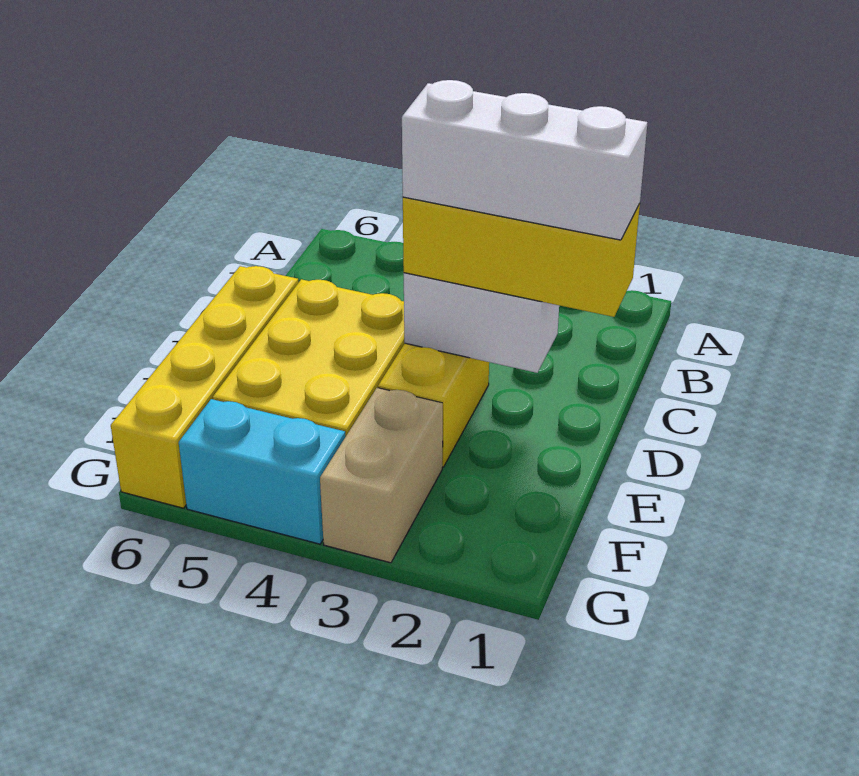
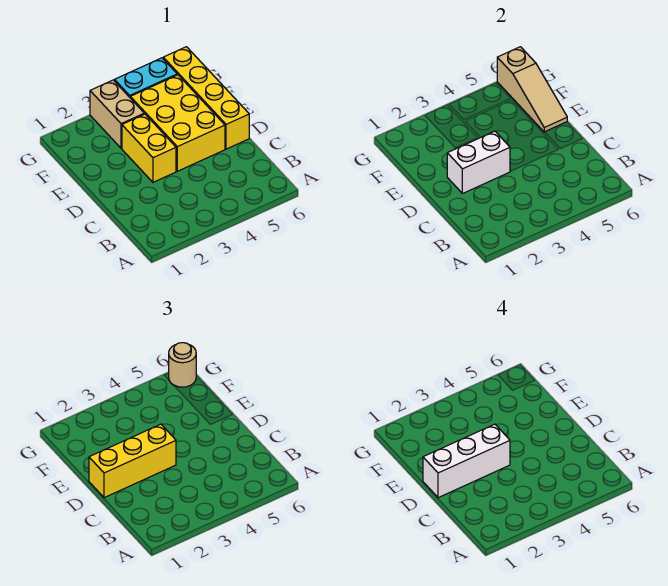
none -> tan 1x3 slope [497,47,567,132]
none -> tan 1x1 round brick [169,343,196,387]

